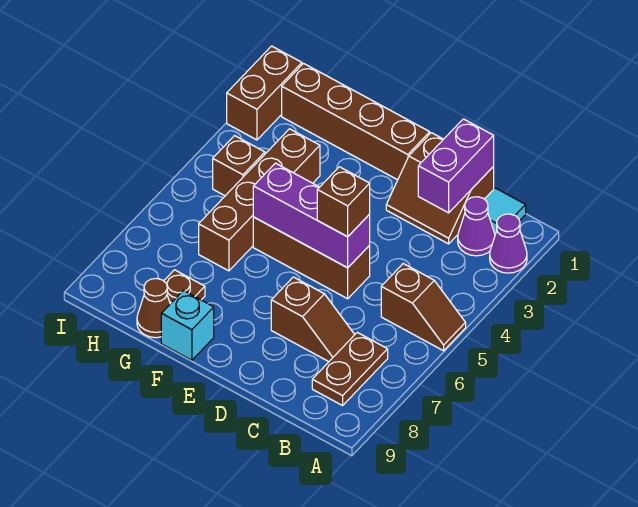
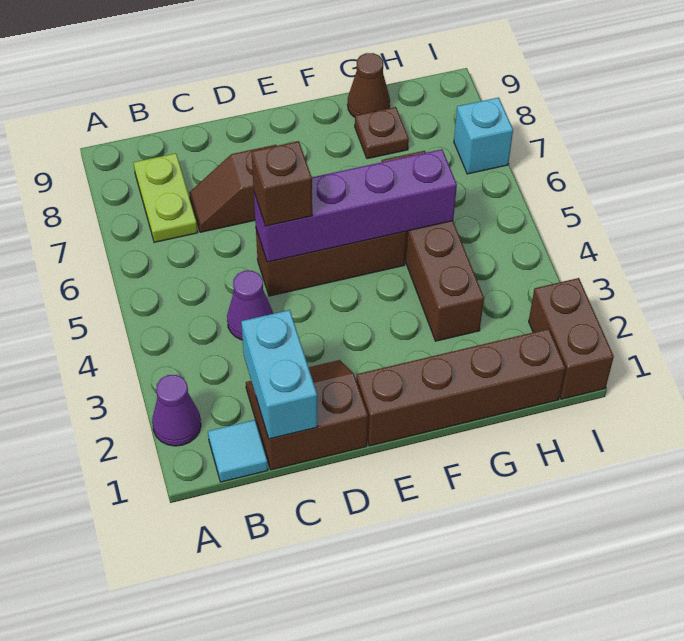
brown 1x2 slope [381,264,466,351] -> none
purple 1x1 cone [458,197,495,256] -> purple 1x1 cone moved to [227,271,273,340]
brown 1x2 plate [312,332,388,405] -> lime 1x2 plate [133,153,198,242]
purple 1x2 brick [418,119,494,213] -> cyan 1x2 brick [241,310,317,439]
purple 1x3 brick [253,163,370,268] -> purple 1x4 brick [254,149,457,262]
cyan 1x1 brick [161,291,214,360] -> cyan 1x1 brick moved to [454,98,513,174]
brown 1x1 brick [213,136,265,196] -> none

